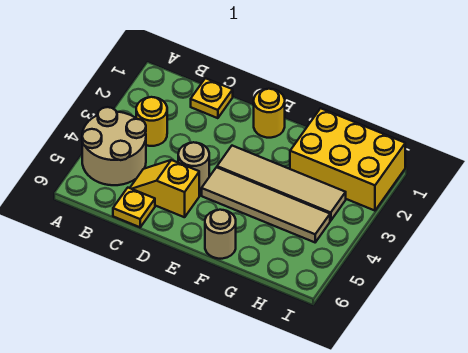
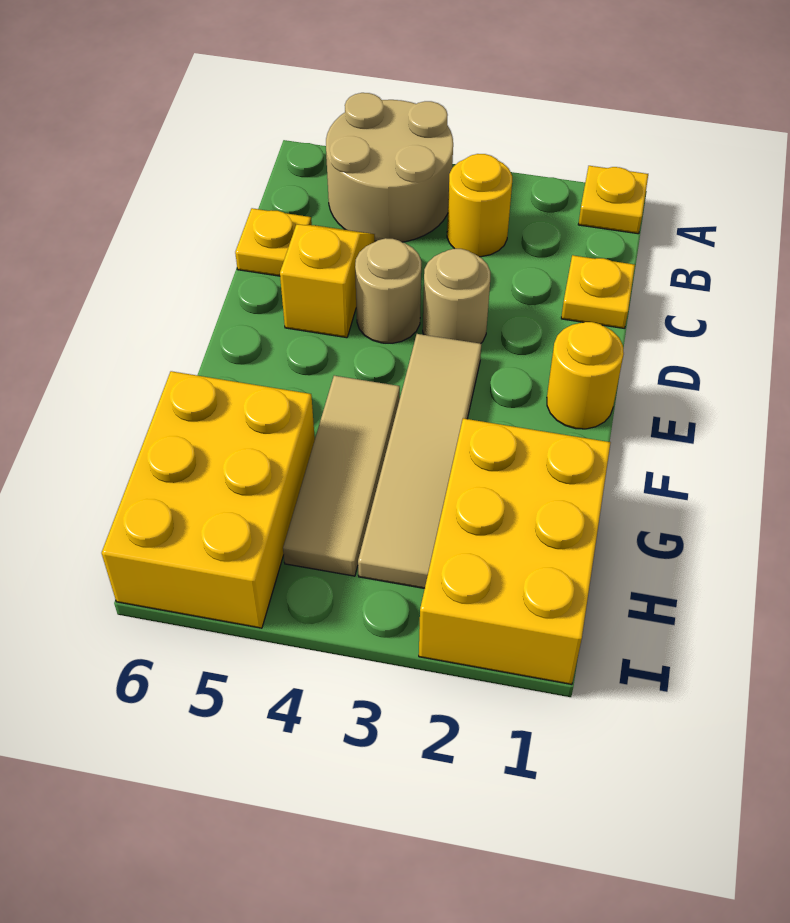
none -> yellow 1x1 plate [578,166,648,234]
tan 1x4 tile [202,167,330,242] -> tan 1x3 tile [283,376,400,576]
tan 1x1 round brick [205,210,236,259] -> tan 1x1 round brick moved to [423,249,490,344]
none -> yellow 2x3 brick [102,371,315,628]

